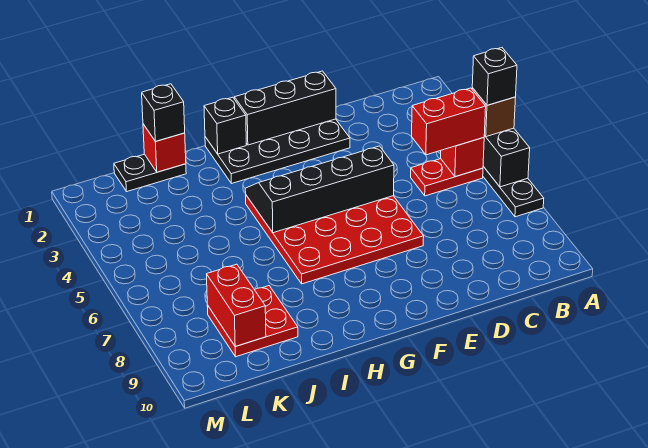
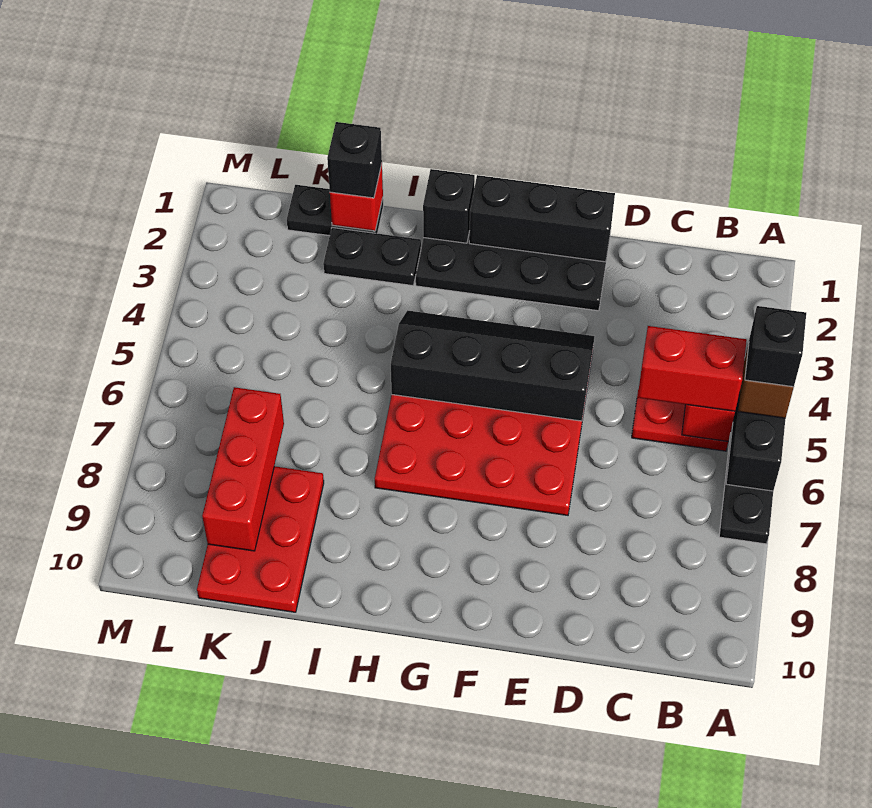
none -> black 1x2 plate [323,228,421,286]
red 2x2 plate [207,286,298,357] -> red 2x3 plate [197,466,324,612]
red 1x2 brick [207,264,266,346] -> red 1x3 brick [202,387,284,551]

